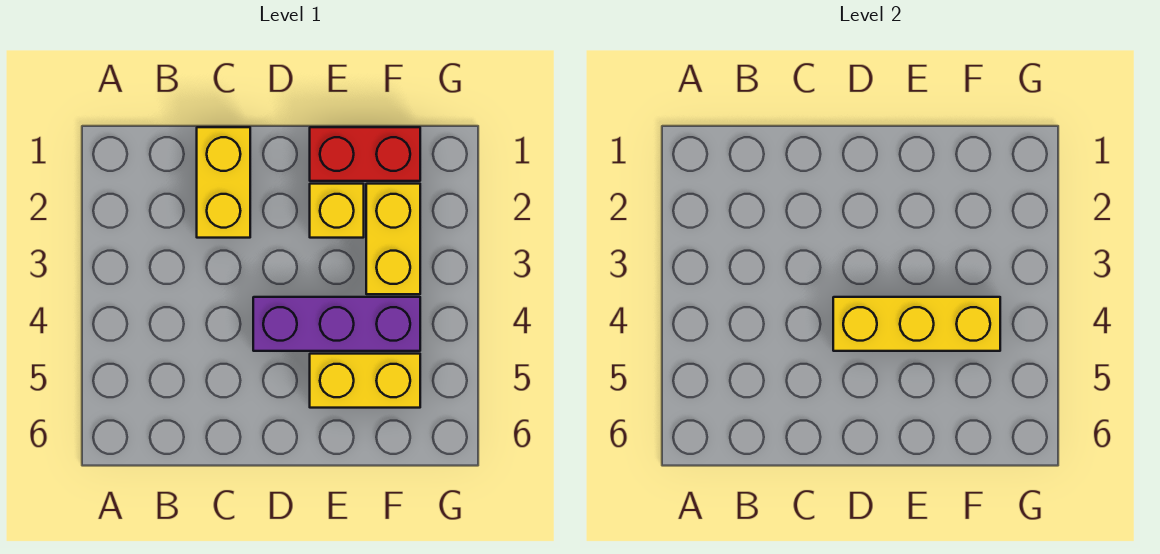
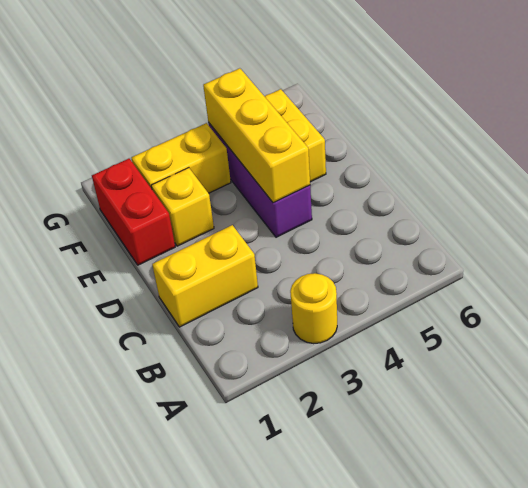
none -> yellow 1x1 round brick [290,273,337,344]

